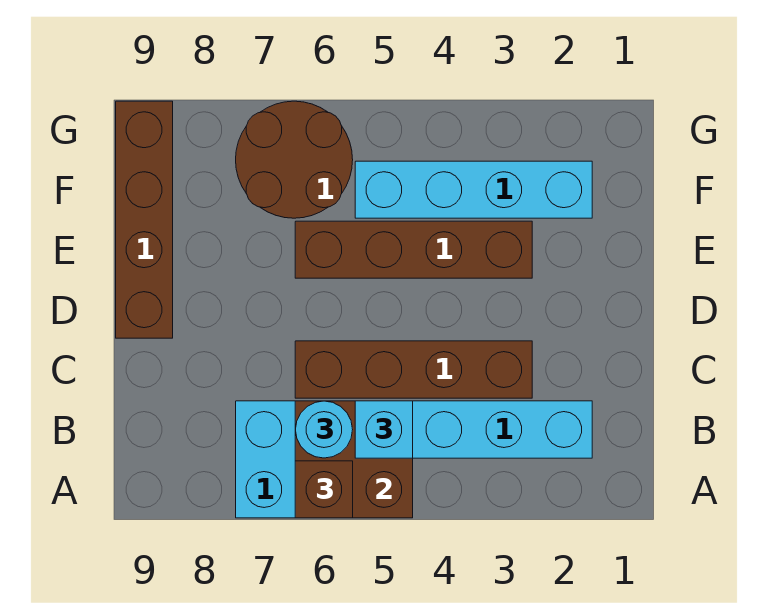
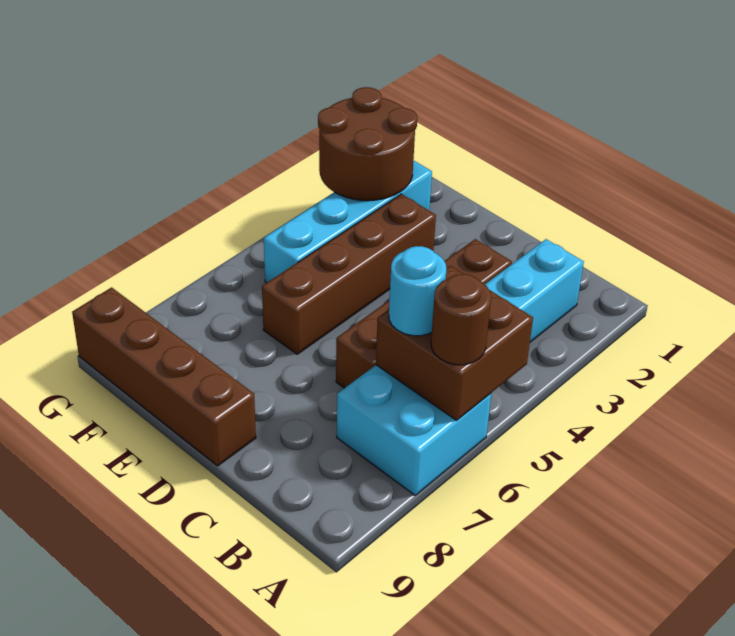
brown 1x1 brick [295,461,353,518] -> brown 1x1 round brick [431,274,491,365]
cyan 1x1 brick [355,401,413,458] -> none
brown 2x2 round brick [236,101,353,218] -> brown 2x2 round brick moved to [318,87,417,201]

